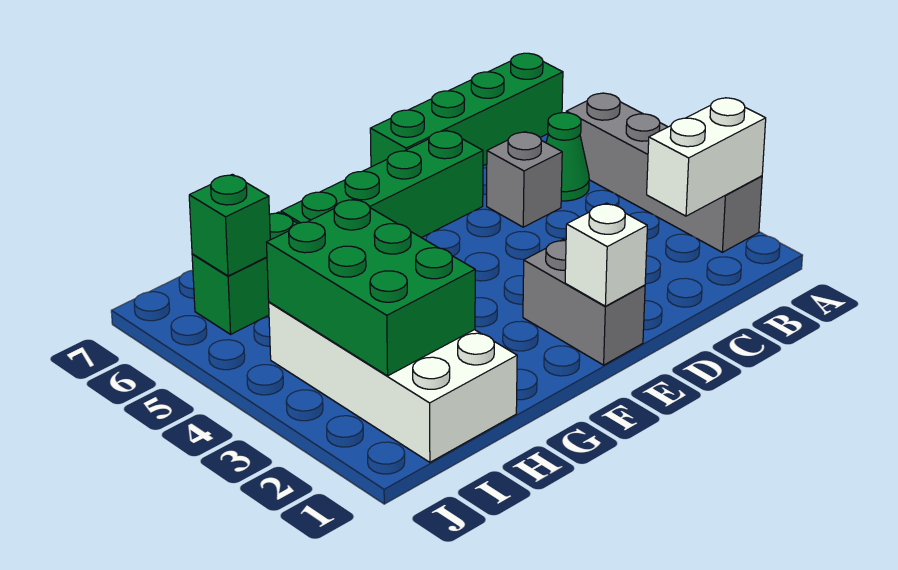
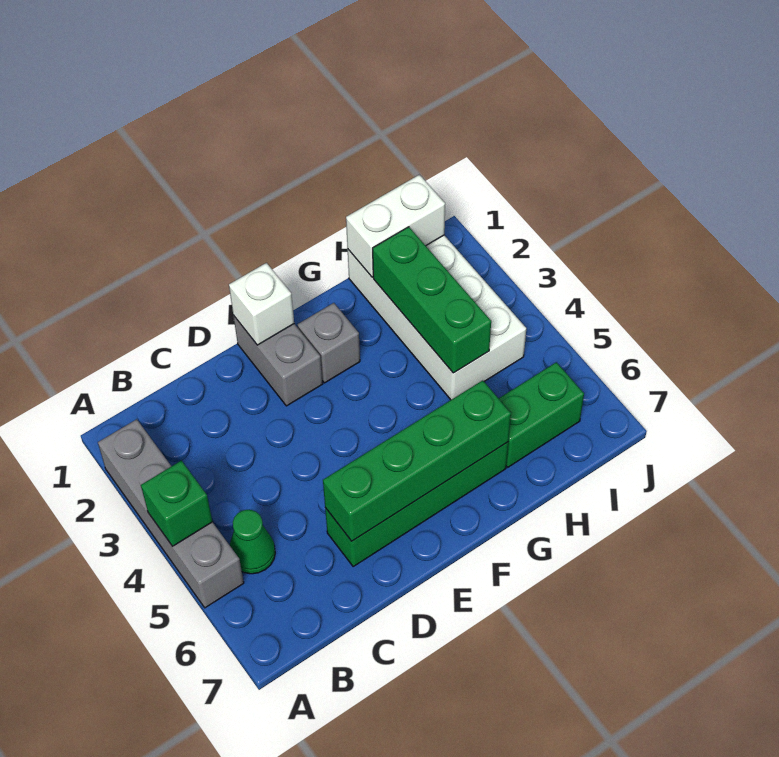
white 1x2 brick [647,98,766,216] -> white 1x2 brick moved to [346,175,445,277]
green 1x4 brick [370,53,563,167] -> green 1x4 brick moved to [323,380,511,541]
grey 1x1 brick [487,132,562,227] -> grey 1x1 brick moved to [298,303,360,383]
green 2x3 brick [267,199,475,376] -> green 1x3 brick [373,227,491,373]
green 1x1 brick [189,174,270,276] -> green 1x1 brick moved to [141,461,213,546]

